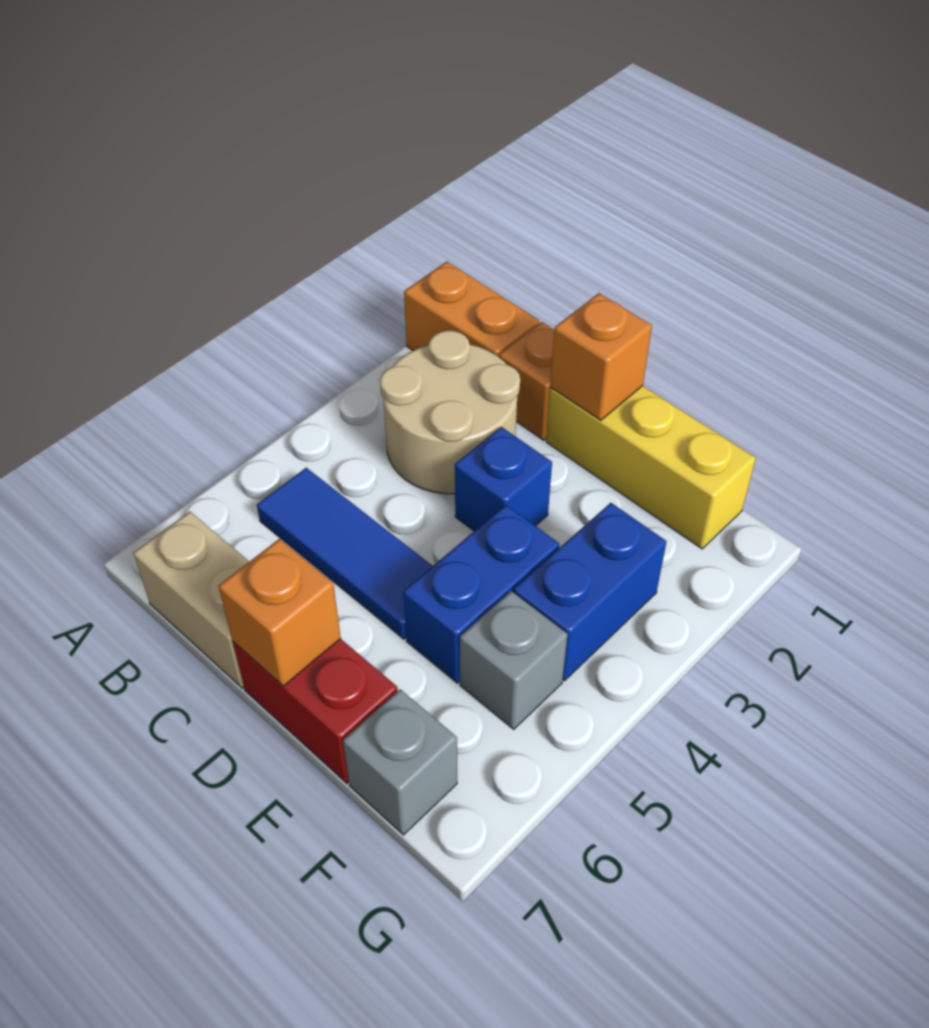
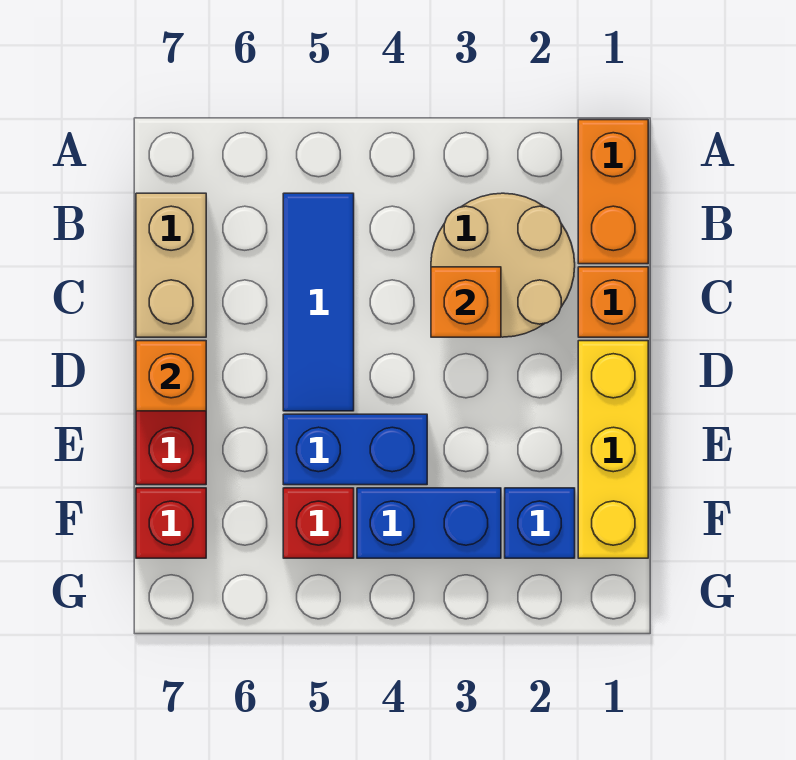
orange 1x1 brick [550,293,652,420] -> orange 1x1 brick moved to [431,267,501,337]
blue 1x1 brick [455,427,552,531] -> blue 1x1 brick moved to [505,488,575,558]
grey 1x1 brick [460,591,568,729] -> red 1x1 brick [283,488,354,558]
grey 1x1 brick [343,689,457,835] -> red 1x1 brick [136,488,206,558]

